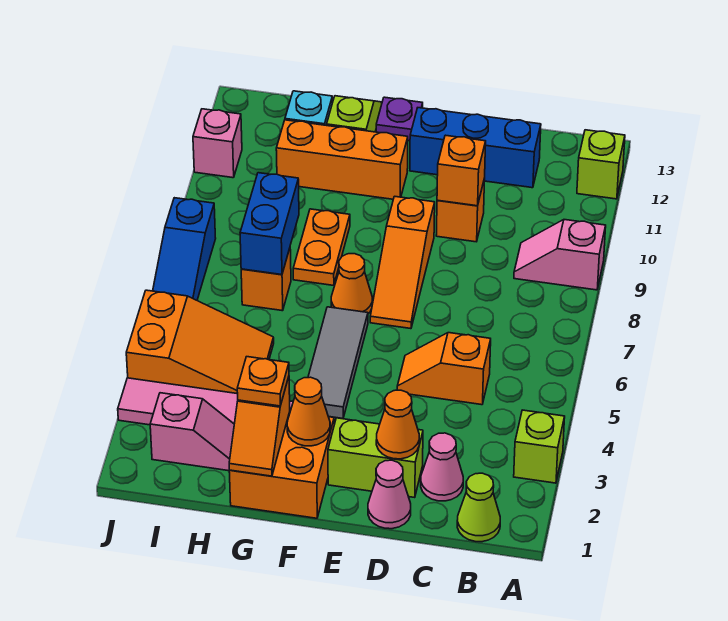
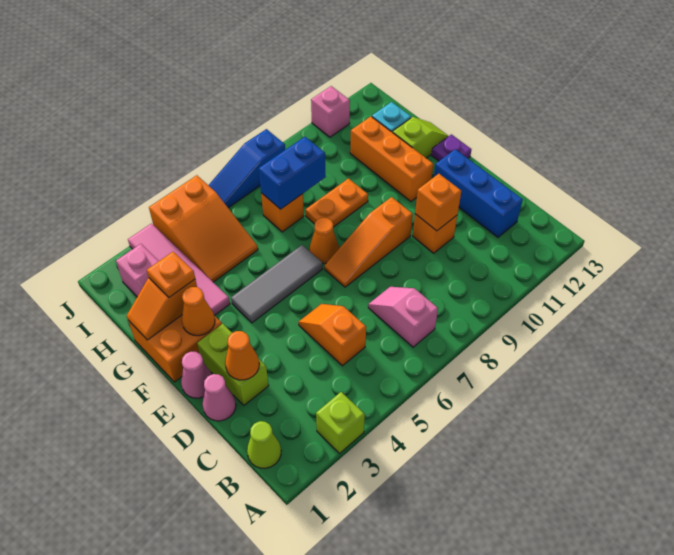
pink 1x2 slope [514,220,606,290] -> pink 1x2 slope moved to [368,287,438,347]
lime 1x1 brick [577,130,625,199] -> none
pink 1x1 cone [421,433,463,501] -> pink 1x1 cone moved to [181,352,212,398]

